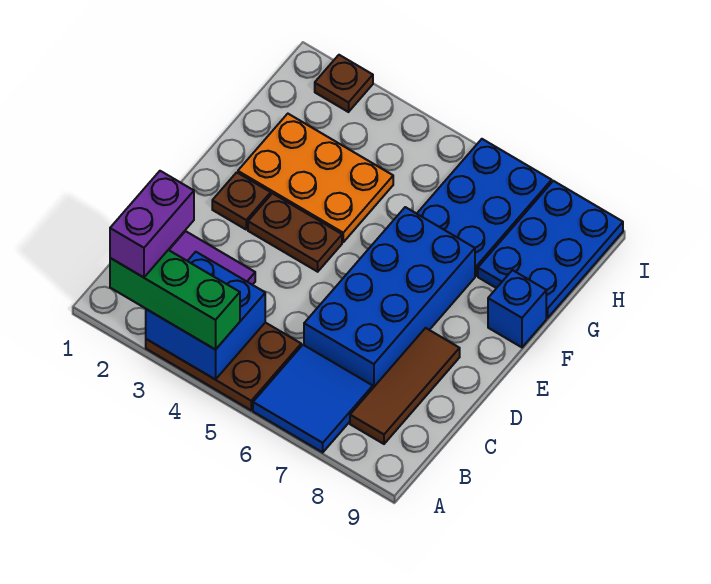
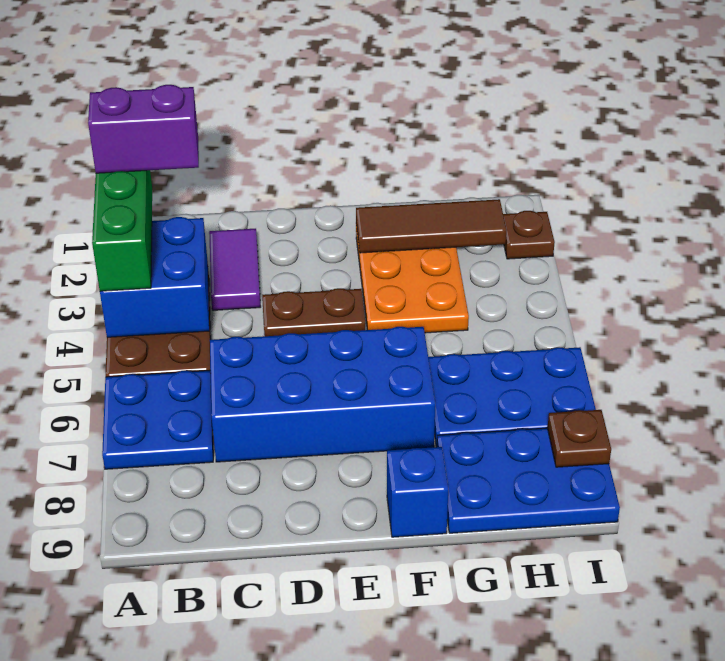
blue 2x2 tile [253,345,373,452] -> blue 2x2 plate [102,371,213,469]
brown 1x3 tile [350,328,460,444] -> brown 1x3 tile moved to [356,199,506,253]
brown 1x1 plate [212,172,271,229] -> brown 1x1 plate moved to [547,410,611,467]
brown 1x2 plate [248,193,342,272] -> brown 1x2 plate turned to [262,288,365,336]

